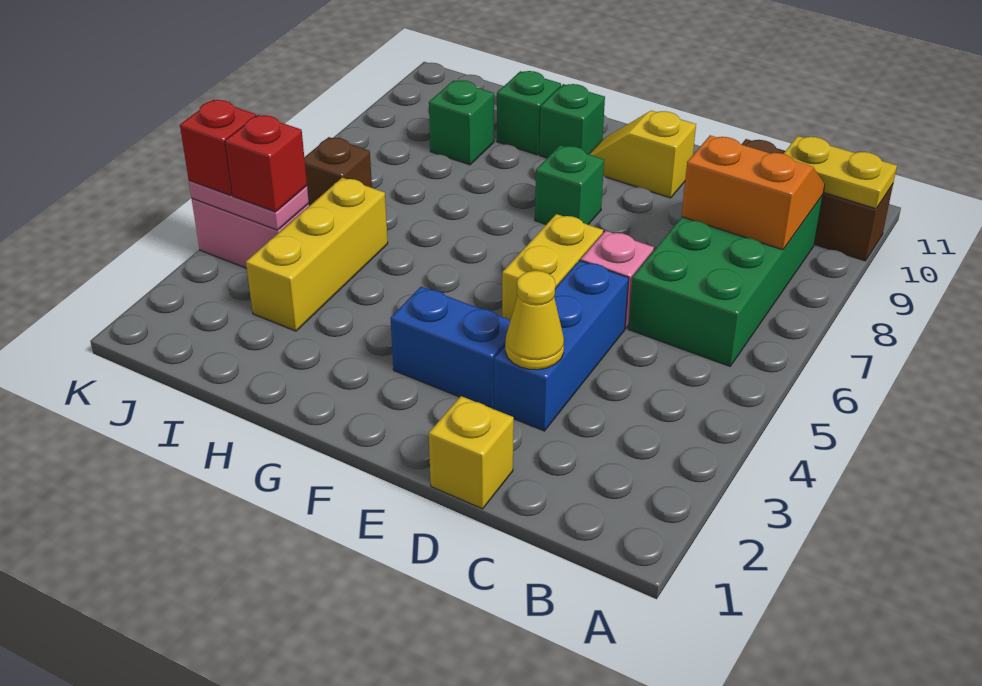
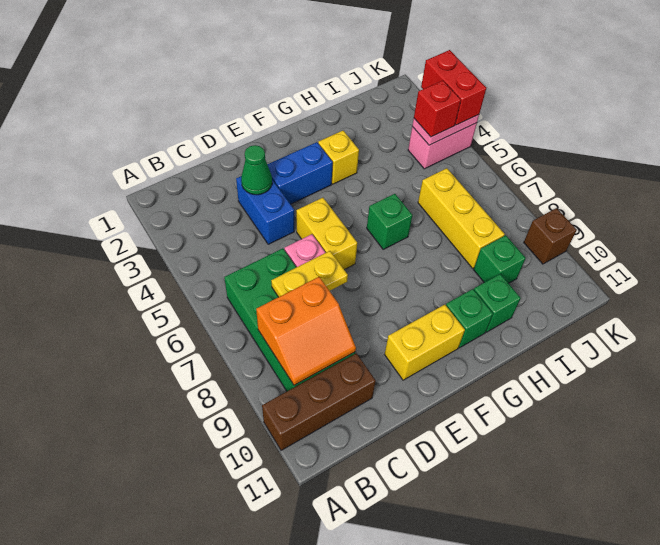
yellow 1x2 plate [784,136,897,209] -> yellow 1x2 plate moved to [271,251,348,297]
yellow 1x1 brick [429,396,514,509] -> yellow 1x1 brick moved to [318,131,359,184]
blue 1x3 brick [494,261,629,431] -> blue 1x2 brick [236,176,294,244]
yellow 1x1 cone [505,271,564,370] -> green 1x1 cone [241,145,272,195]
yellow 1x2 slope [589,111,696,198] -> yellow 1x2 brick [385,305,465,380]
green 1x1 brick [535,145,604,224] -> green 1x1 brick moved to [367,194,412,249]
yellow 1x3 brick [246,178,388,331] -> yellow 1x3 brick moved to [418,168,505,268]
brown 1x1 brick [304,137,372,206] -> brown 1x1 brick moved to [524,208,577,264]
red 1x1 brick [180,100,256,195] -> red 1x2 brick [421,50,486,125]

